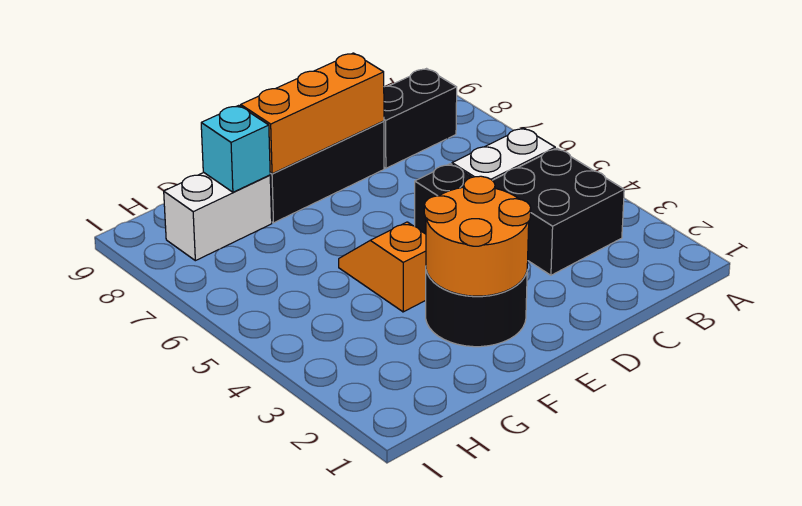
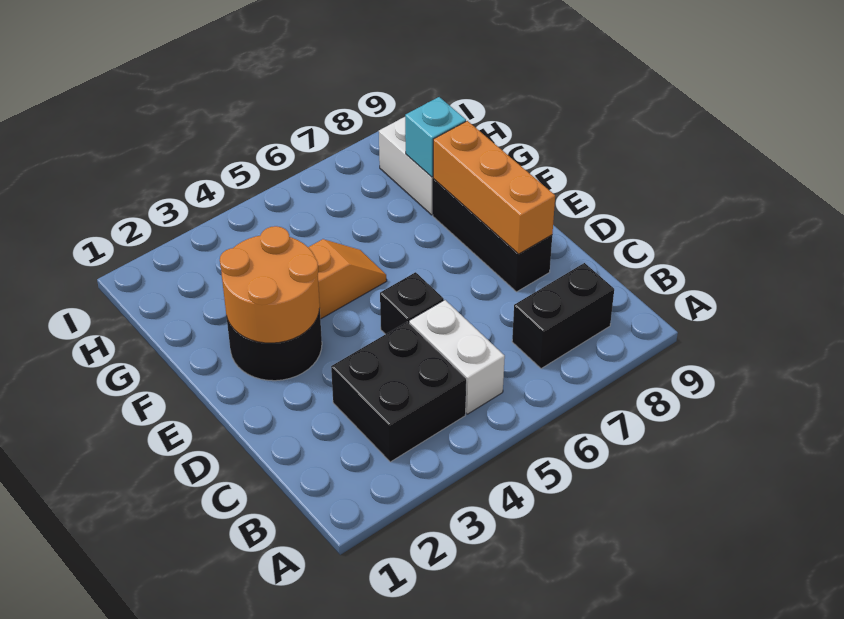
black 1x2 brick [384,69,457,168] -> black 1x2 brick turned to [512,263,614,369]

